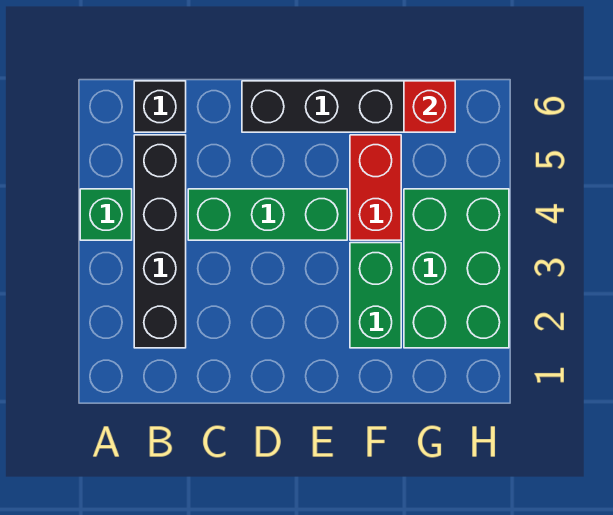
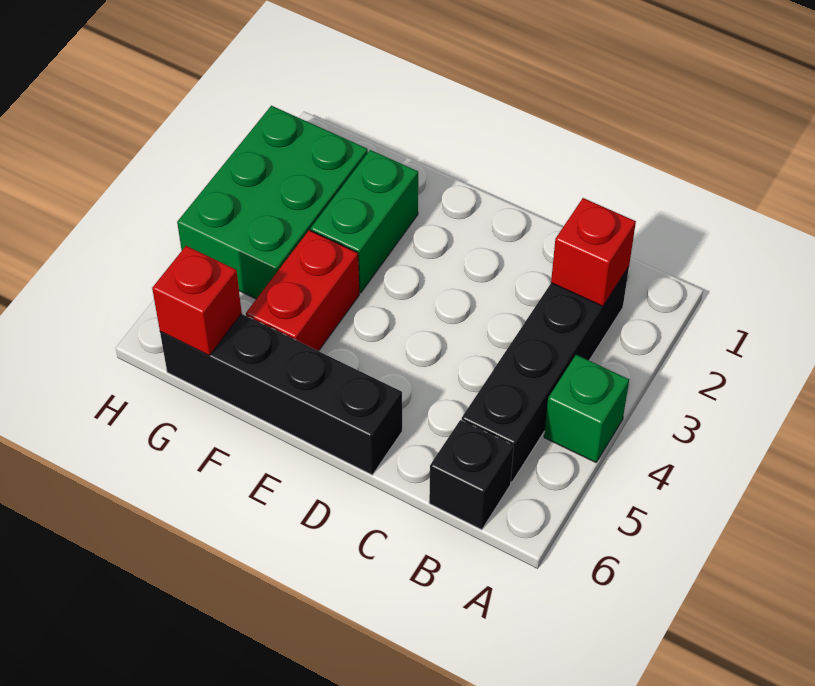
none -> red 1x1 brick [551,198,636,306]
green 1x3 brick [188,189,347,240] -> none

